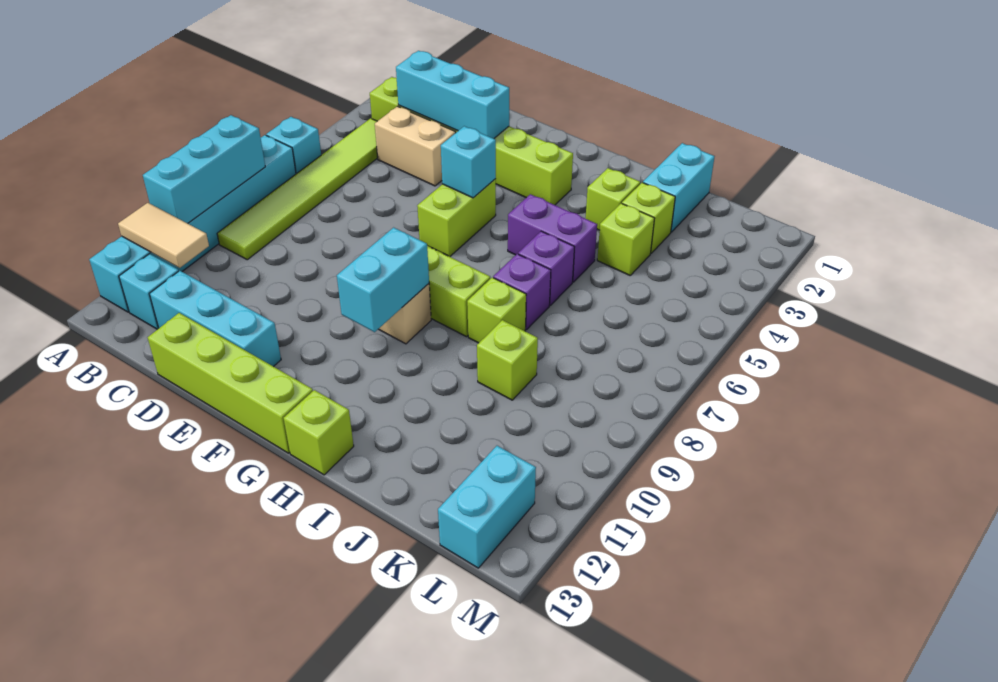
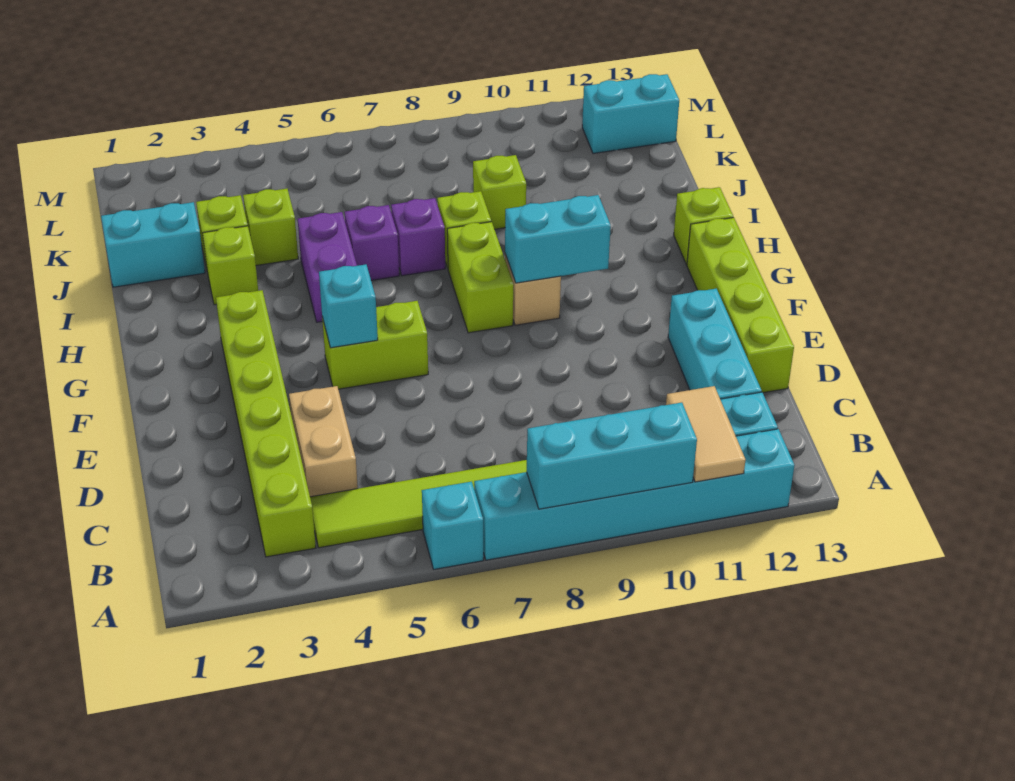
cyan 1x3 brick [396,51,509,139] -> none

